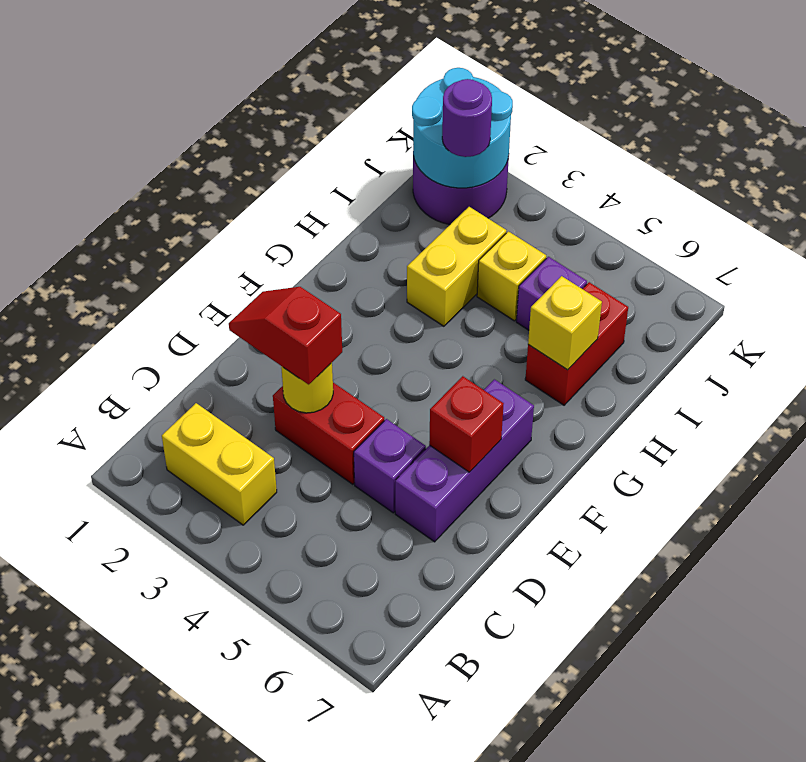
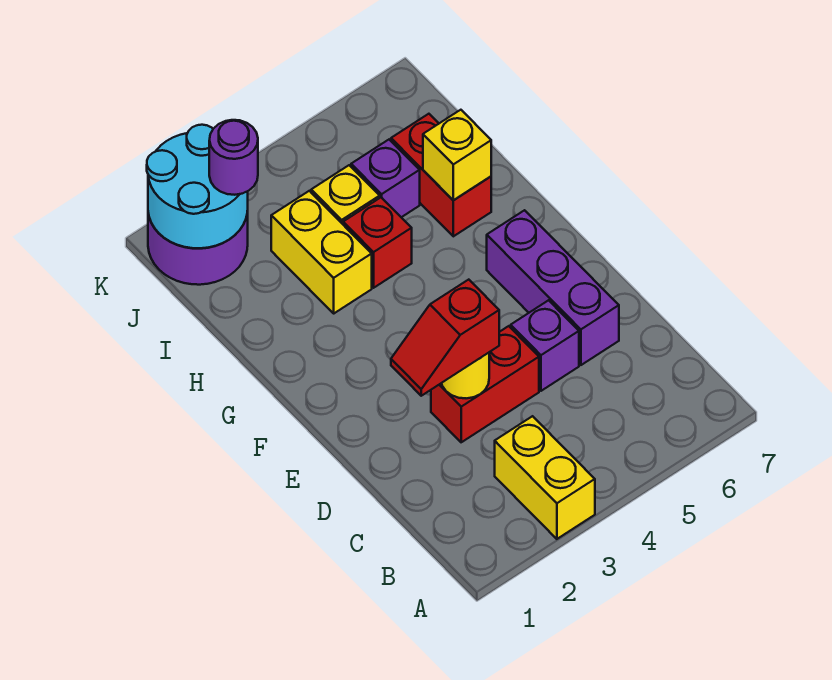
yellow 1x2 brick [162,403,277,525] -> yellow 1x2 brick turned to [495,416,595,539]
red 1x1 brick [429,376,504,472] -> red 1x1 brick moved to [343,197,412,288]

